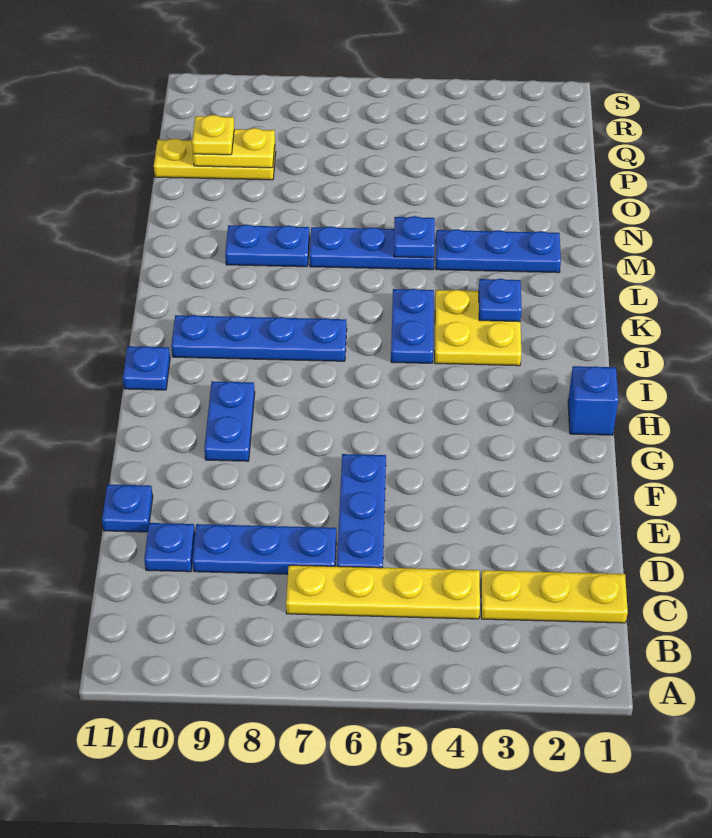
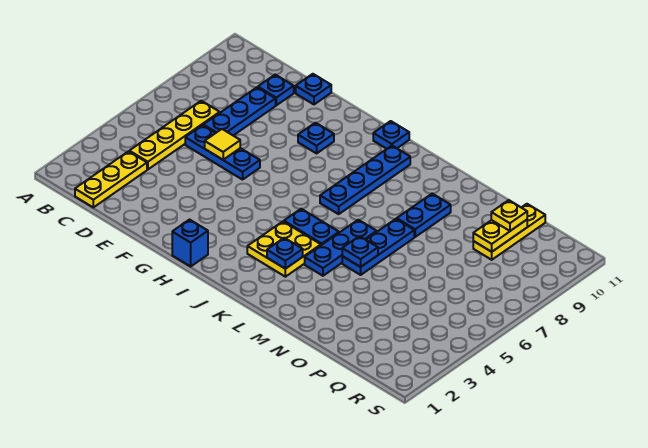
none -> yellow 1x1 tile [205,129,240,160]
blue 1x2 plate [204,381,255,461] -> blue 1x1 plate [298,123,334,153]
blue 1x3 plate [436,229,561,273] -> blue 1x3 plate moved to [305,220,377,276]

